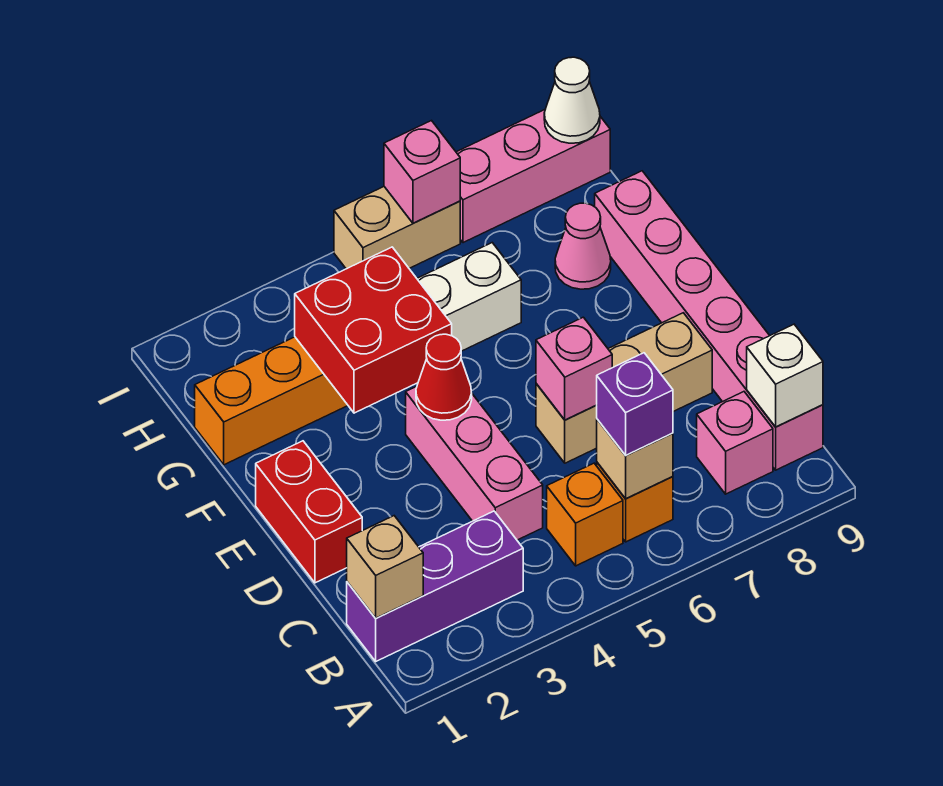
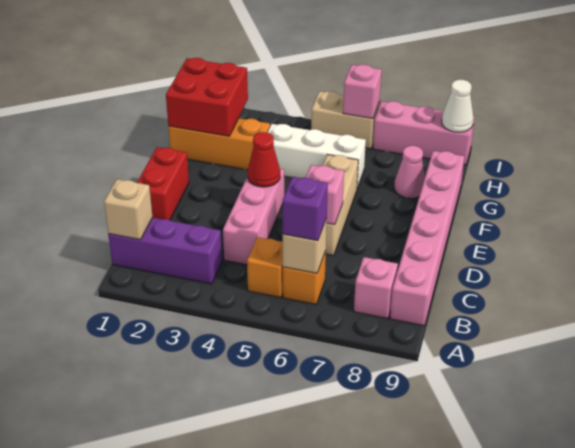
white 1x1 brick [747,324,823,427] -> none
tan 1x3 brick [536,313,712,463] -> tan 1x3 brick turned to [323,155,358,256]
red 2x2 brick [295,247,452,413] -> red 2x2 brick moved to [166,58,248,136]

